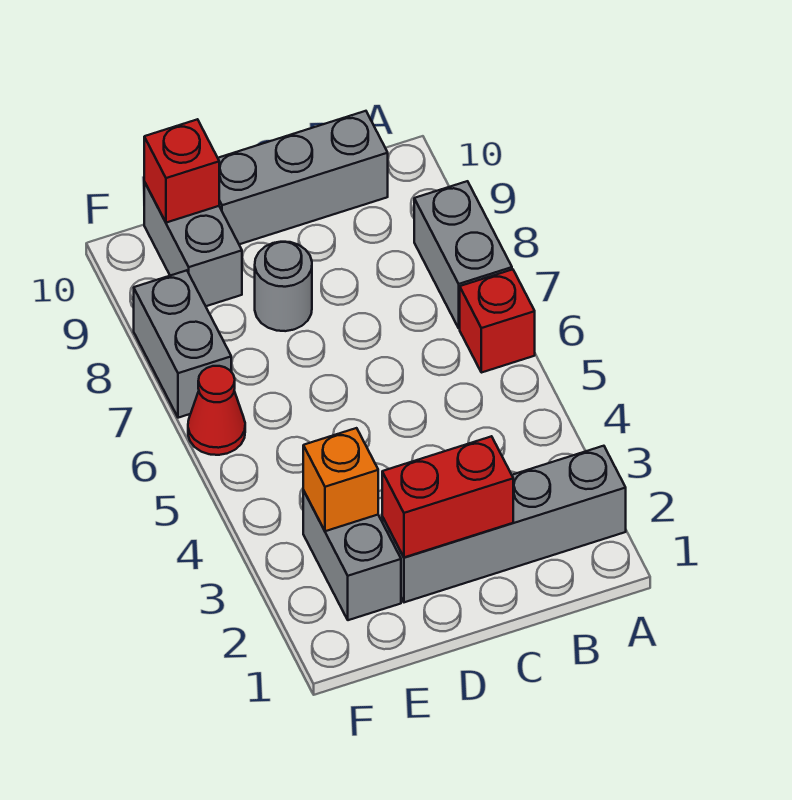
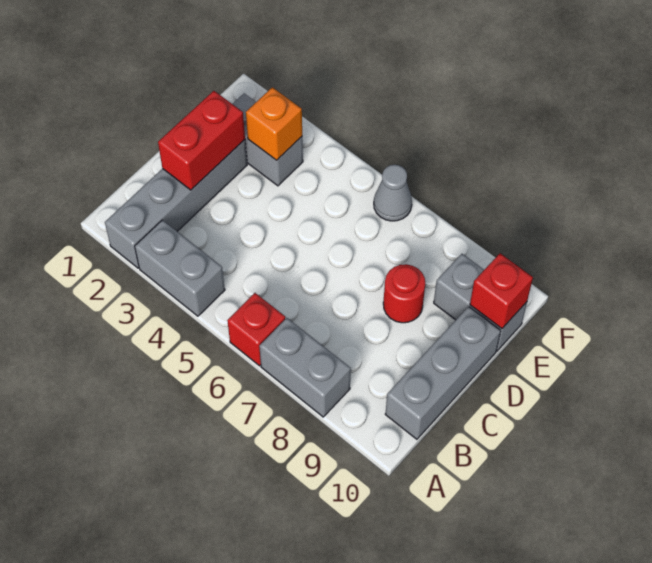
grey 1x1 round brick [255,242,312,331] -> red 1x1 round brick [383,264,425,323]
red 1x1 cone [188,366,245,455] -> grey 1x1 cone [374,165,412,221]
grey 1x2 brick [134,270,231,418] -> grey 1x2 brick moved to [135,220,225,316]

